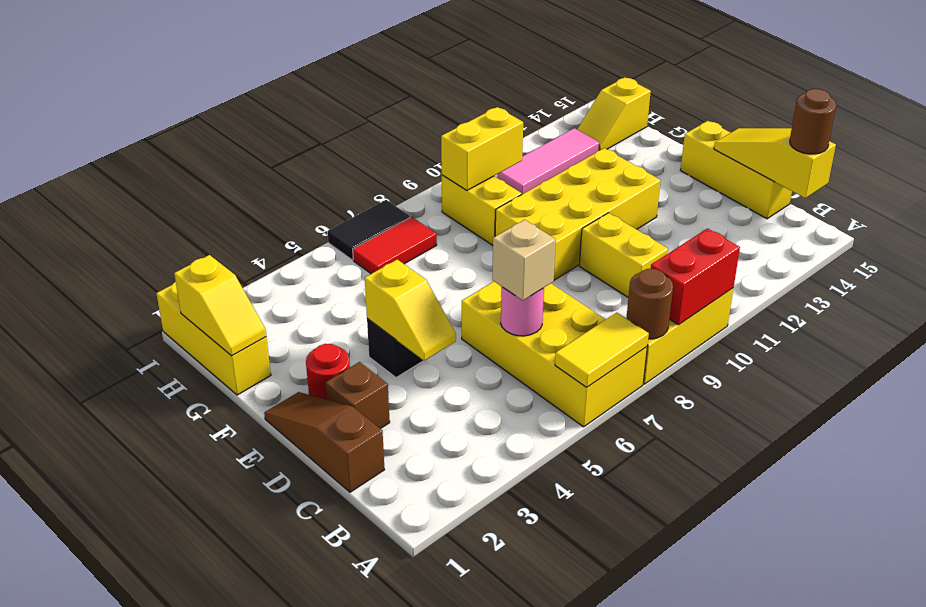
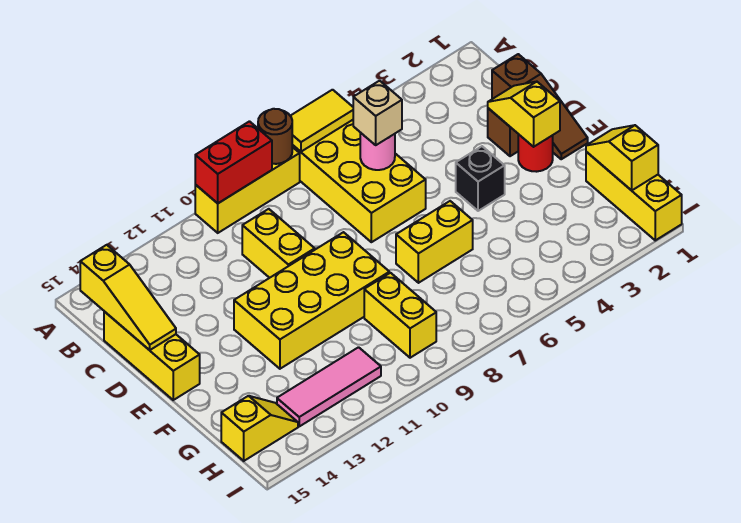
brown 1x1 round brick [790,89,836,154] -> none
yellow 1x2 slope [365,260,456,361] -> yellow 1x2 slope moved to [488,82,560,147]
red 1x2 tile [353,217,437,274] -> none
yellow 1x2 brick [441,107,523,191] -> yellow 1x2 brick moved to [396,201,473,283]
black 1x2 tile [327,200,410,260] -> none

